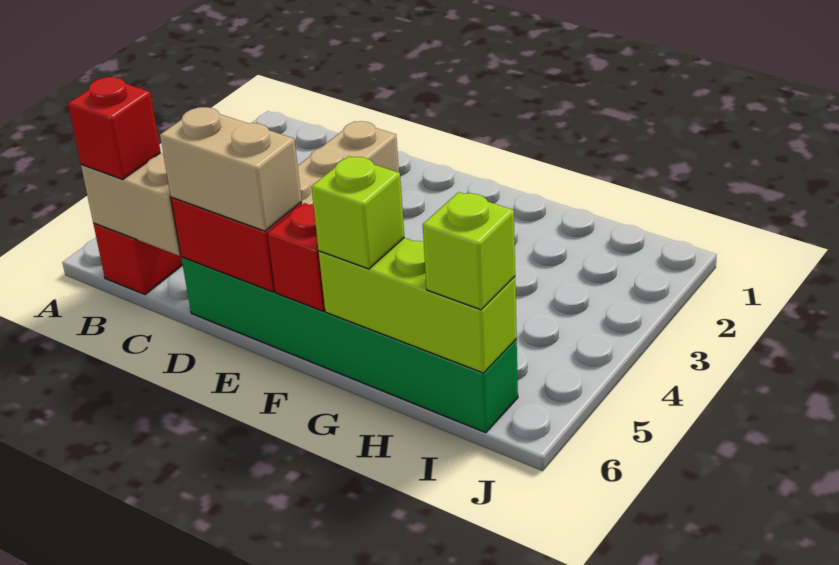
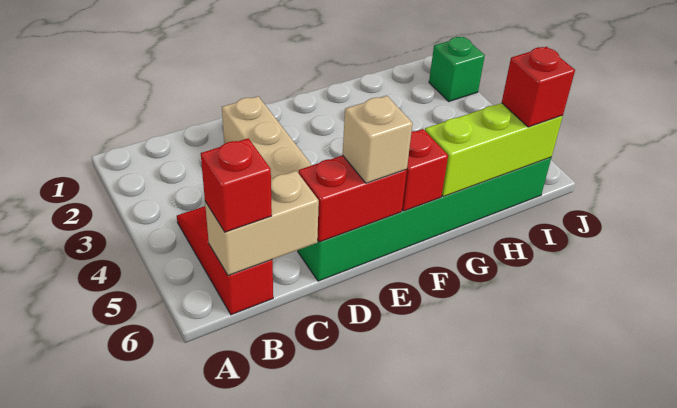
tan 1x2 brick [160,107,302,231] -> tan 1x1 brick [343,96,413,183]
lime 1x1 brick [311,156,404,269] -> none
lime 1x1 brick [423,192,515,310] -> red 1x1 brick [502,47,575,127]
none -> green 1x1 brick [429,37,485,101]

